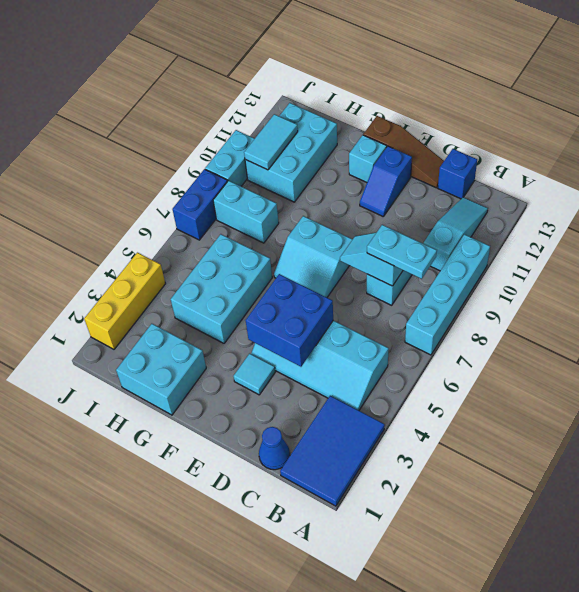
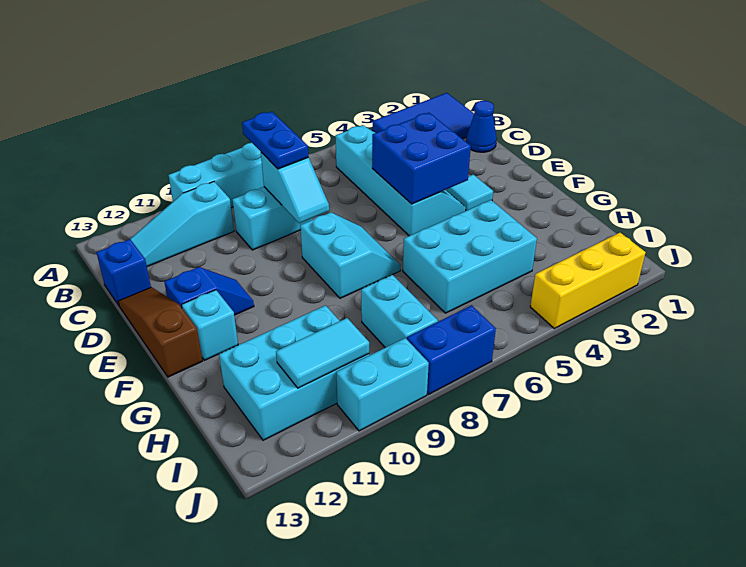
cyan 1x2 plate [367,225,437,279] -> blue 1x2 plate [242,112,309,169]
cyan 2x2 brick [116,324,206,415] -> none

